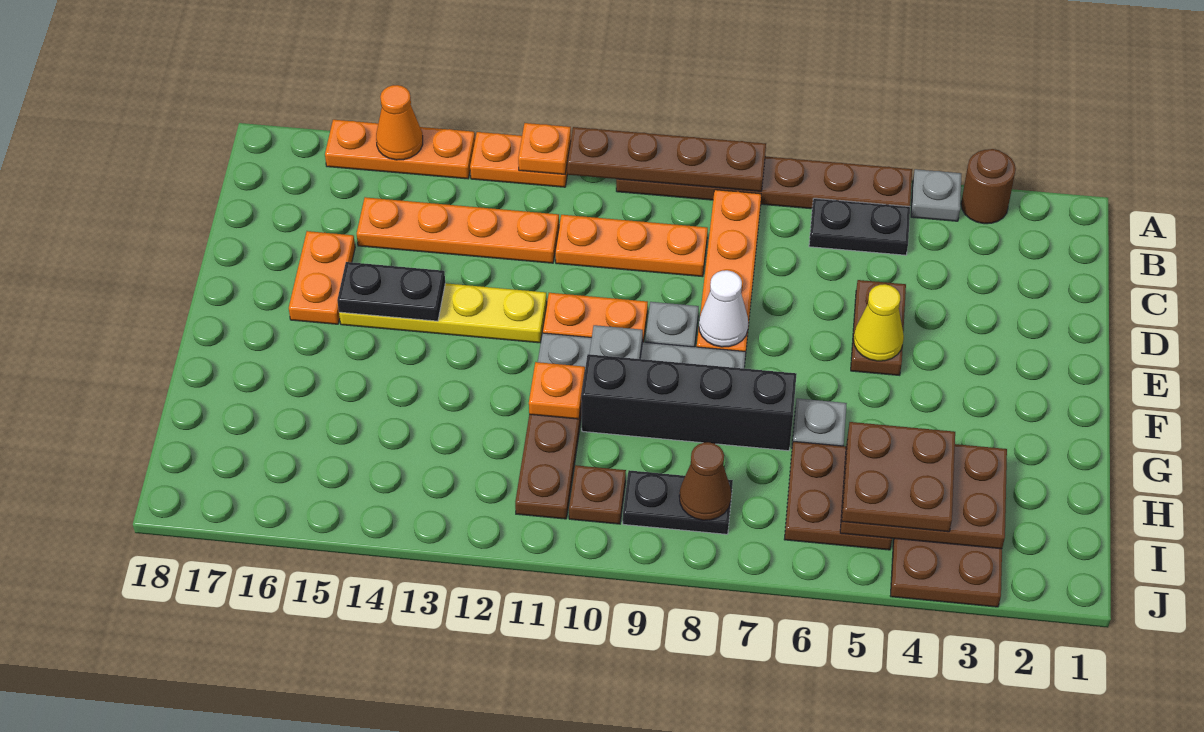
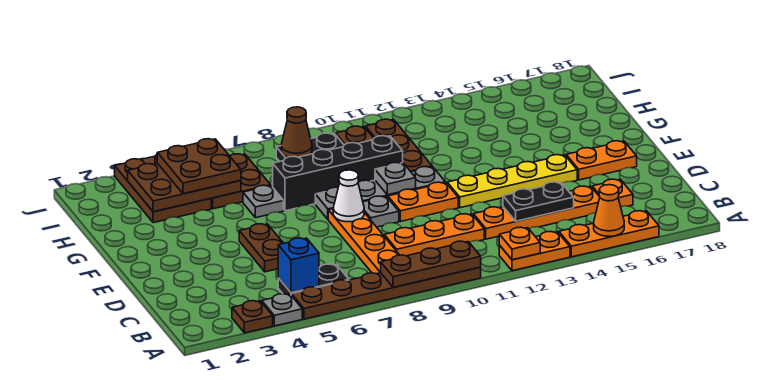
brown 1x1 round brick [961,149,1016,224] -> brown 1x1 plate [232,301,273,333]
brown 1x4 plate [567,127,766,191] -> brown 1x3 plate [381,241,481,287]
none -> blue 1x1 brick [278,238,319,292]
orange 1x2 plate [289,231,355,324] -> orange 1x2 plate turned to [566,141,637,180]
yellow 1x1 cone [854,284,904,361] -> none
black 1x2 plate [337,262,445,321] -> black 1x2 plate moved to [503,182,574,221]
orange 1x1 plate [529,362,585,419] -> orange 1x1 plate moved to [592,179,633,206]

